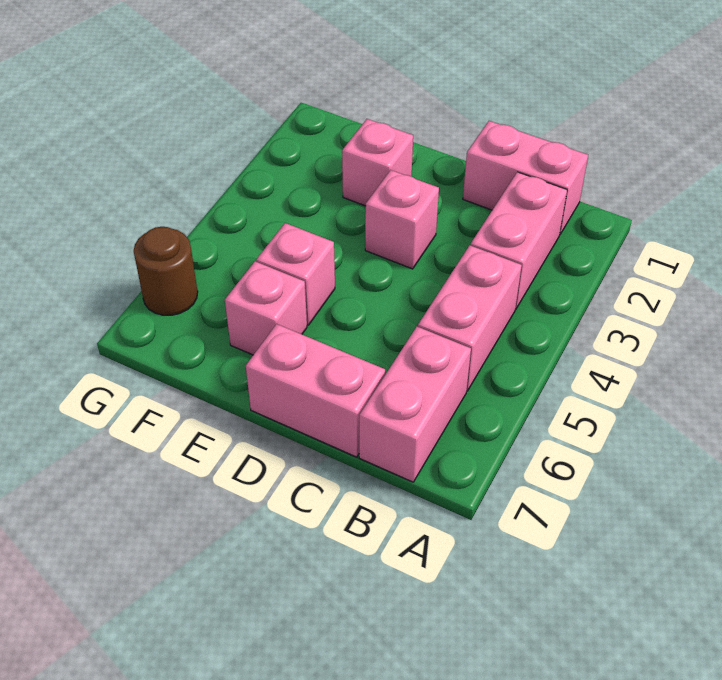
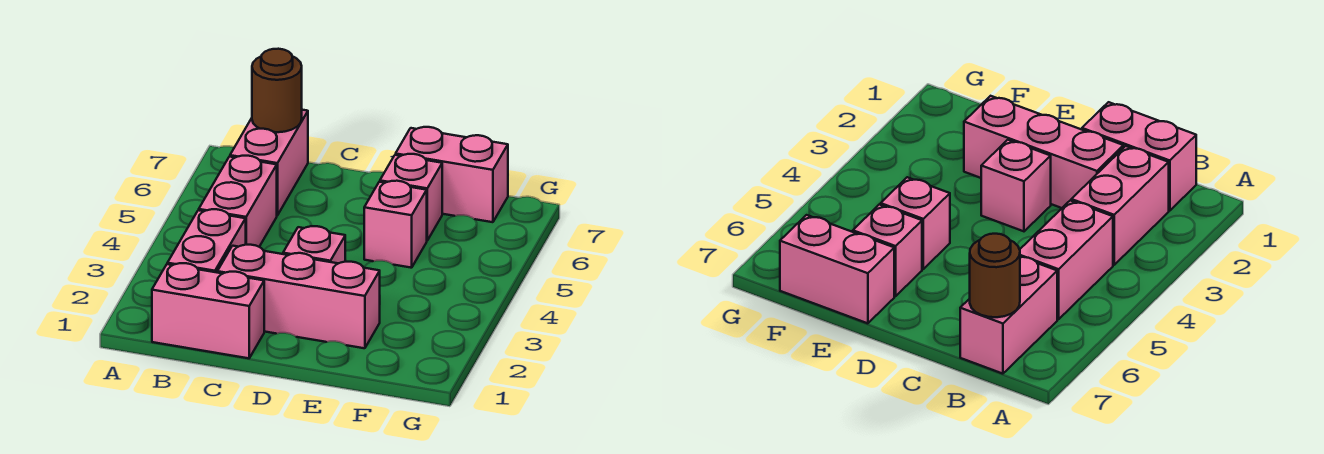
pink 1x2 brick [246,324,385,457] -> pink 1x2 brick moved to [396,127,508,222]
pink 1x1 brick [342,119,413,206] -> pink 1x3 brick [217,245,380,348]
brown 1x1 round brick [134,227,198,315] -> brown 1x1 round brick moved to [252,49,302,132]

